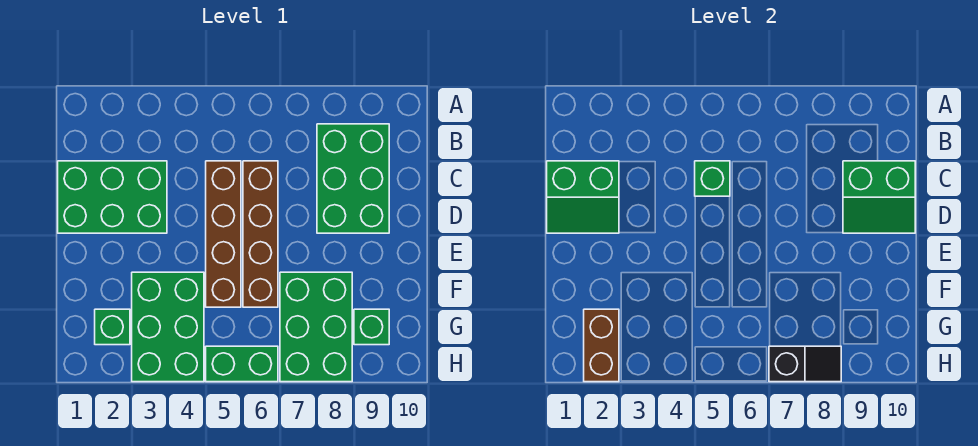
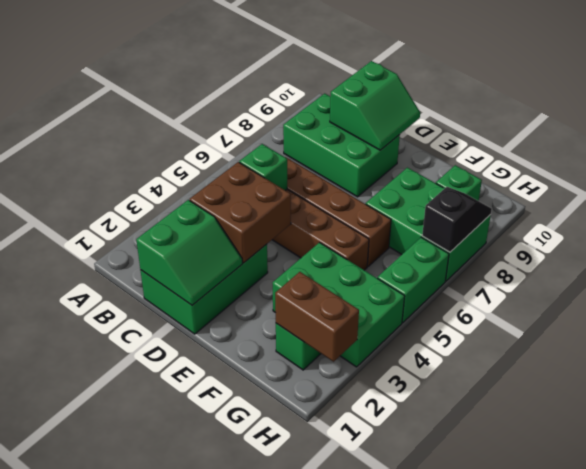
none -> brown 2x2 brick [190,162,291,263]

